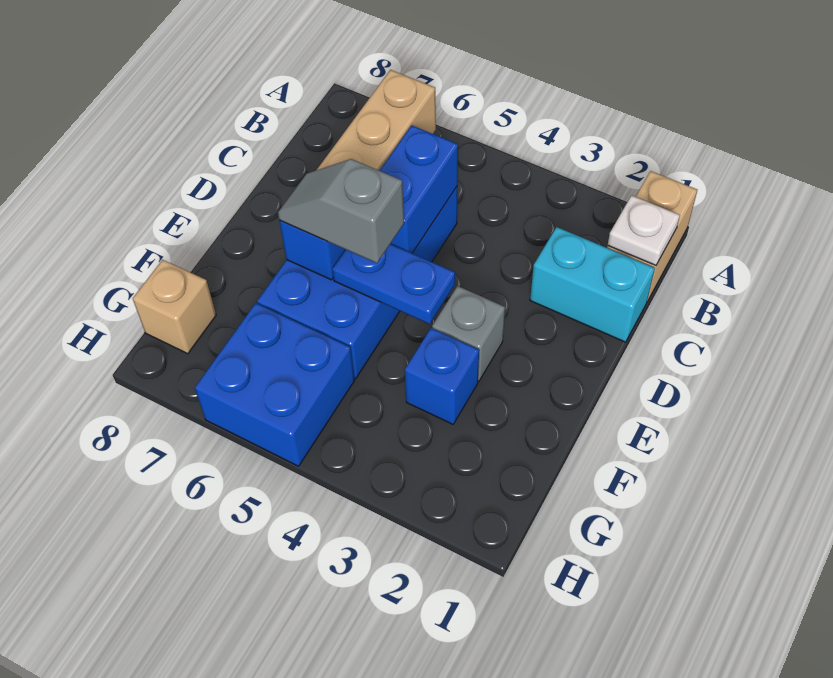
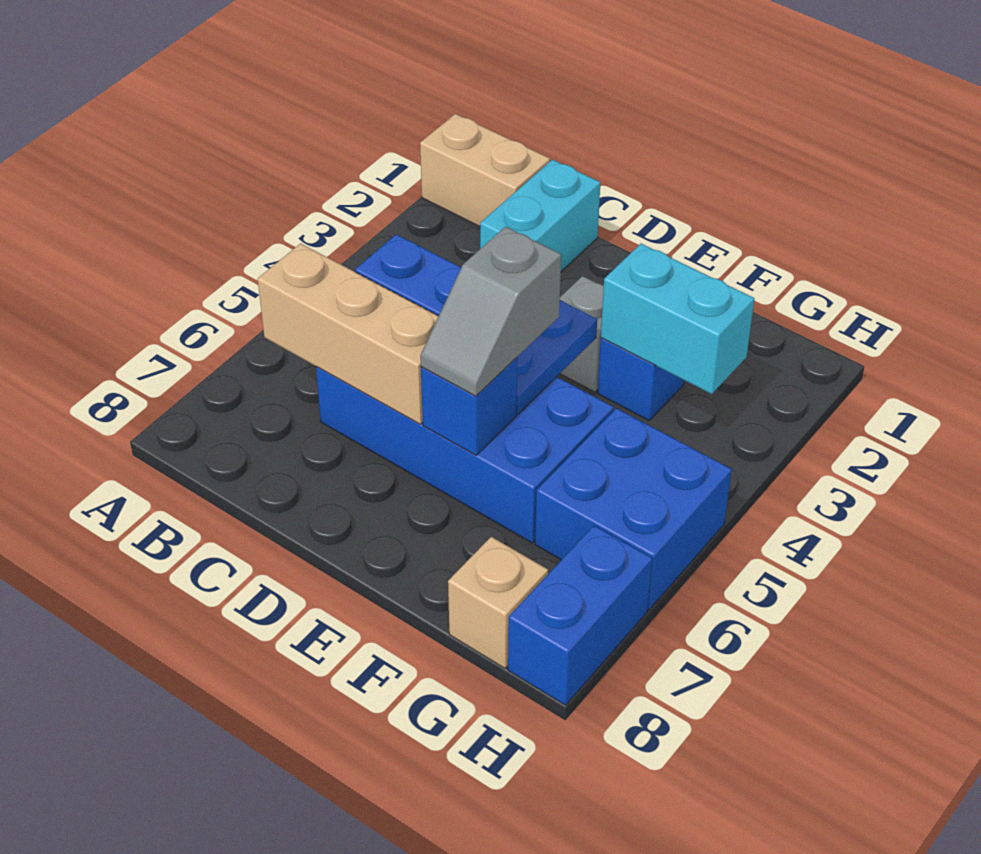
white 1x1 plate [608,195,680,266] -> none
none -> cyan 1x2 brick [601,244,754,394]
none -> blue 1x2 brick [508,526,652,705]

